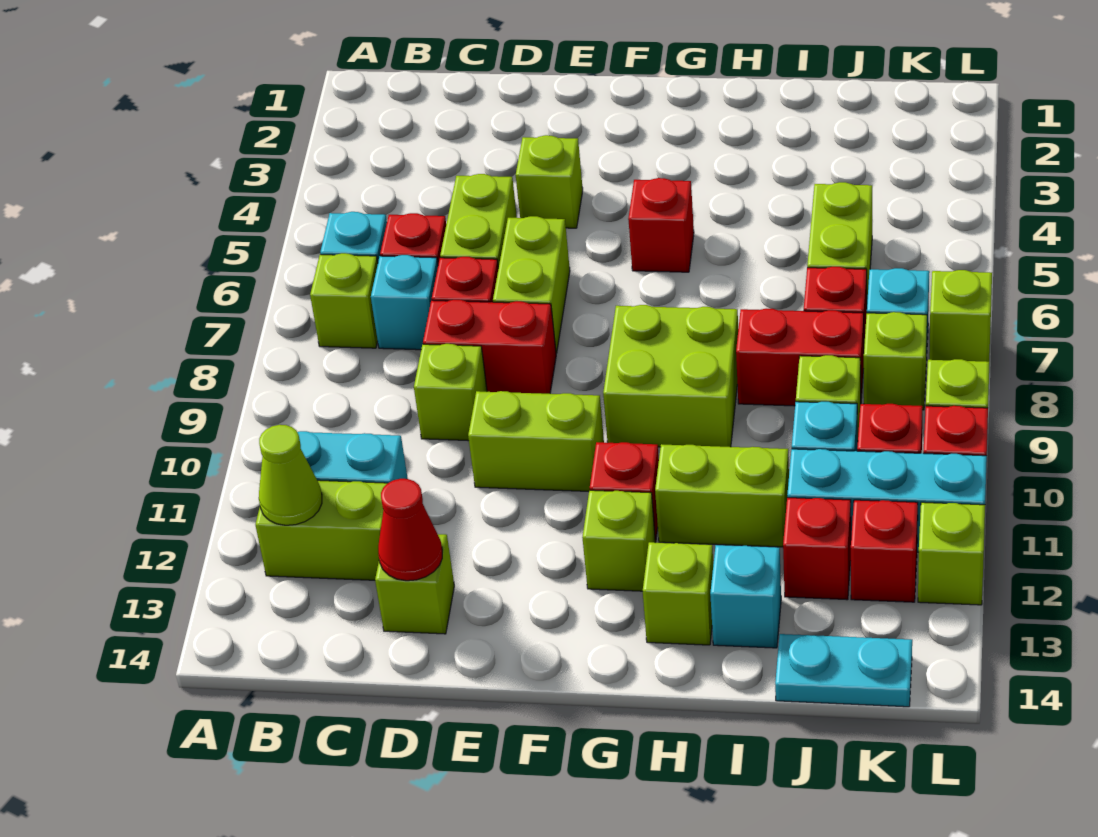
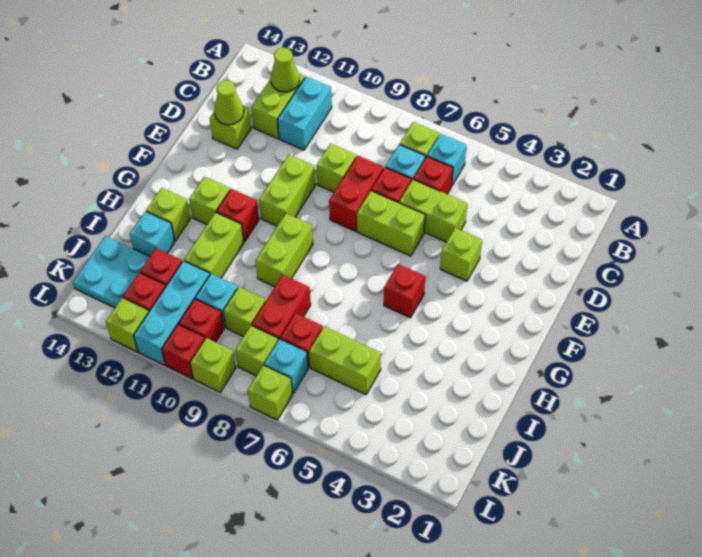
red 1x1 cone [378,479,442,581] -> lime 1x1 cone [214,80,244,125]
lime 2x2 brick [603,305,738,447] -> lime 1x2 brick [255,213,313,287]
cyan 1x2 plate [775,634,912,707] -> cyan 2x2 plate [73,236,150,308]

